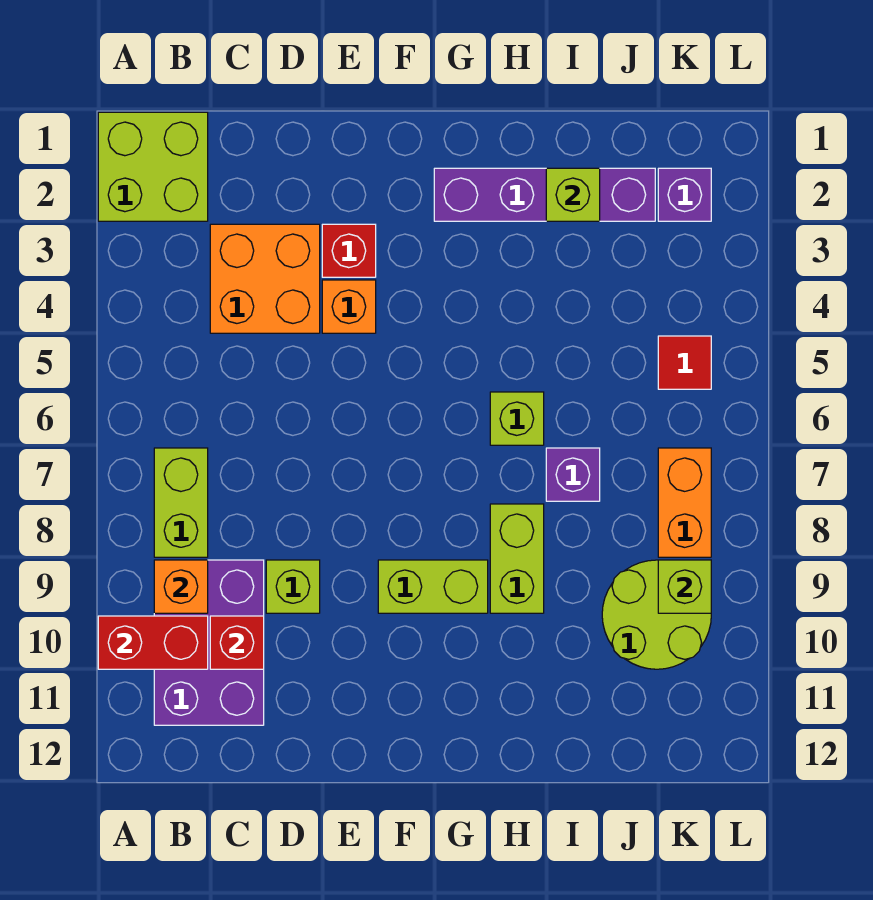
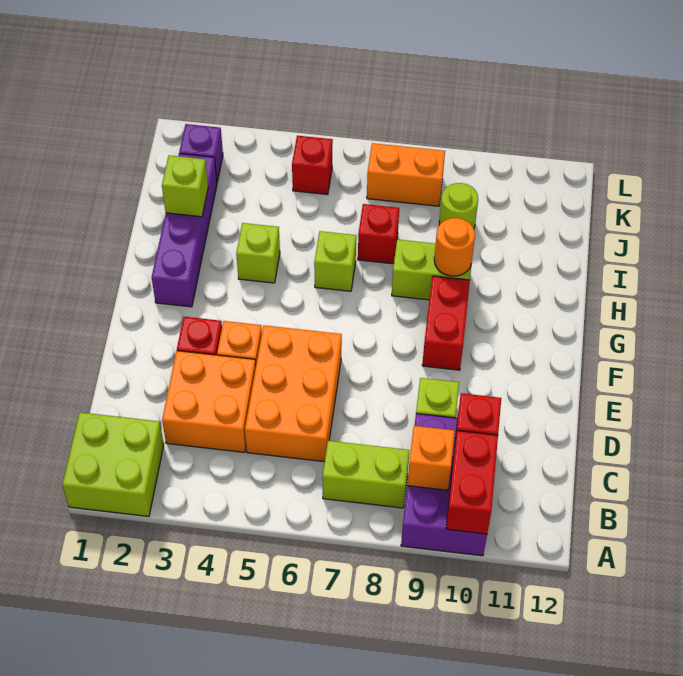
purple 2x3 brick [154,560,264,725] -> purple 2x3 brick turned to [401,414,487,556]
none -> orange 2x3 brick [245,325,342,462]
lime 1x2 brick [378,560,488,613] -> red 1x2 brick [422,276,470,370]
none -> orange 1x1 round brick [434,218,475,276]
purple 1x1 brick [546,448,600,501] -> red 1x1 brick [358,204,399,264]
lime 2x2 round brick [602,560,711,669] -> lime 1x1 round brick [439,183,478,228]
red 1x1 tile [658,336,711,389] -> red 1x1 brick [292,136,333,195]
lime 1x1 brick [658,560,711,613] -> lime 1x1 brick moved to [236,223,280,283]

